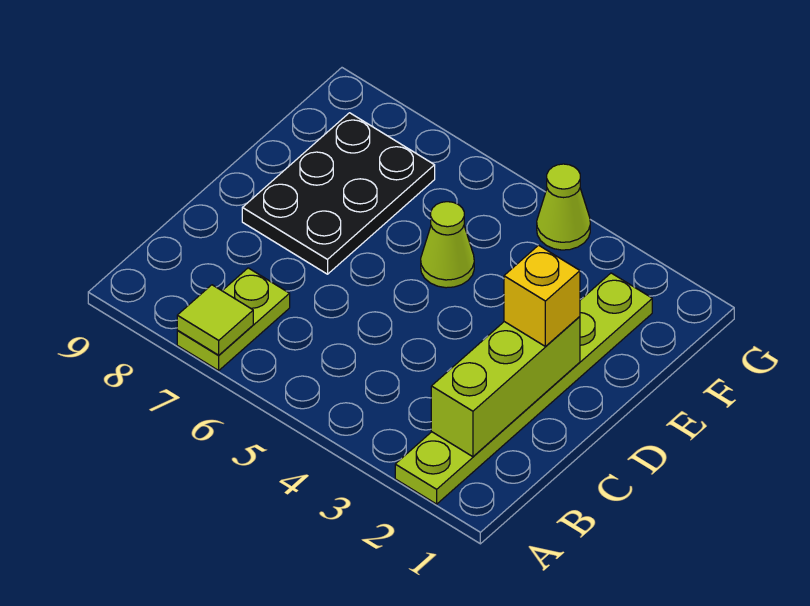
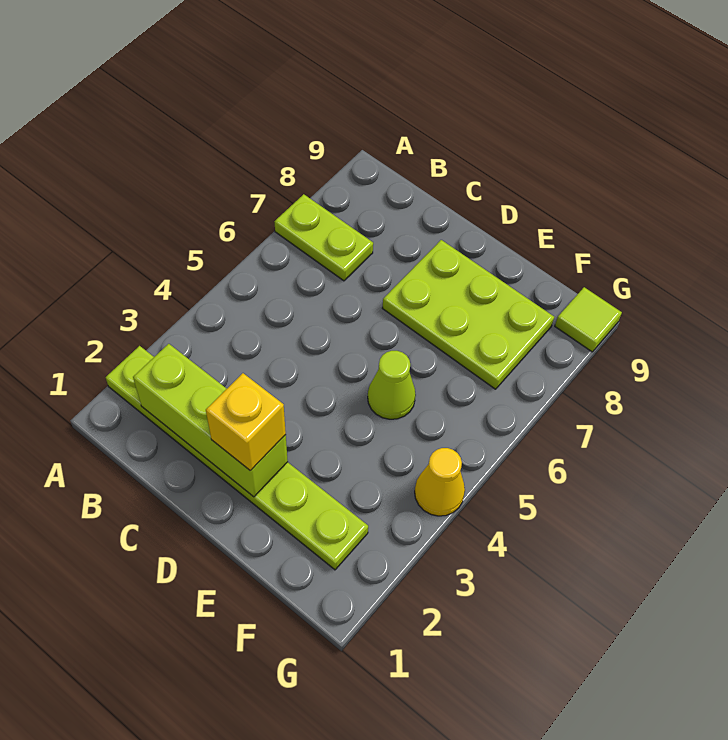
lime 1x1 tile [177,285,253,355] -> lime 1x1 tile moved to [555,287,622,352]
black 2x3 plate [242,113,435,274] -> lime 2x3 plate [382,240,554,389]
lime 1x1 cone [537,164,590,250] -> yellow 1x1 cone [415,448,465,516]

